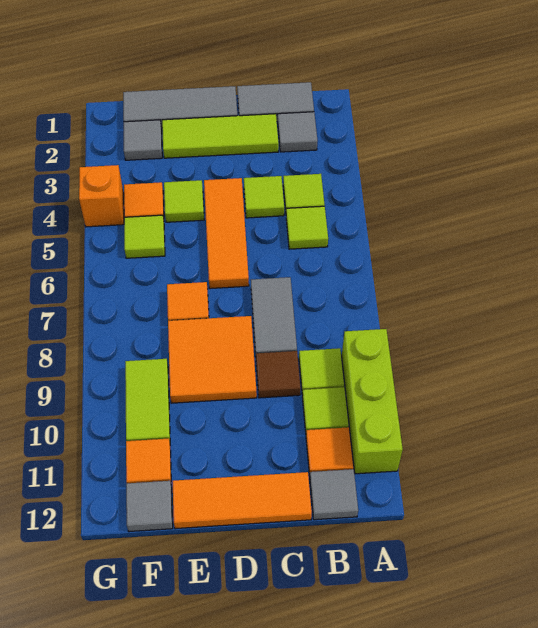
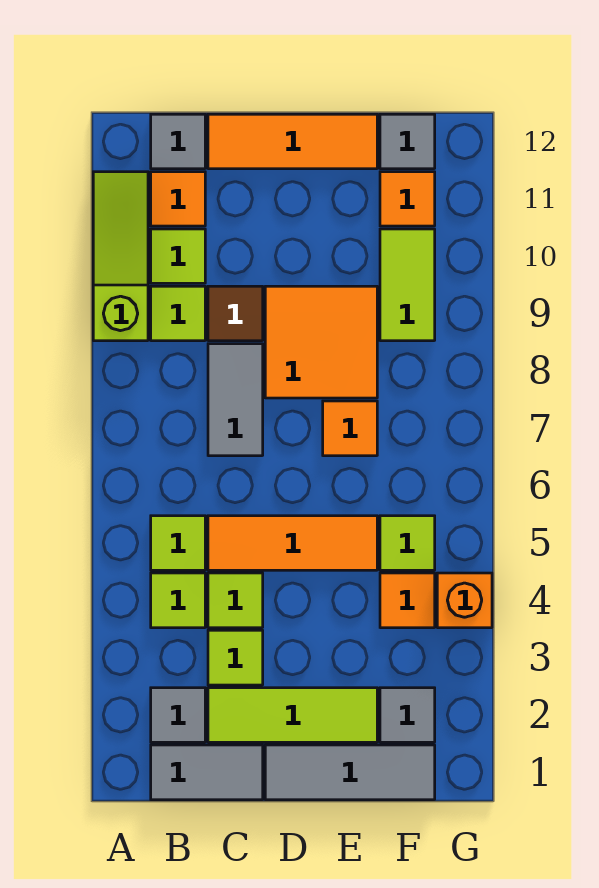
lime 1x3 brick [342,329,403,474] -> lime 1x3 slope [93,172,148,341]
orange 1x3 tile [204,178,249,289] -> orange 1x3 tile turned to [208,516,377,570]
lime 1x1 tile [164,180,204,222] -> lime 1x1 tile moved to [208,630,263,685]

